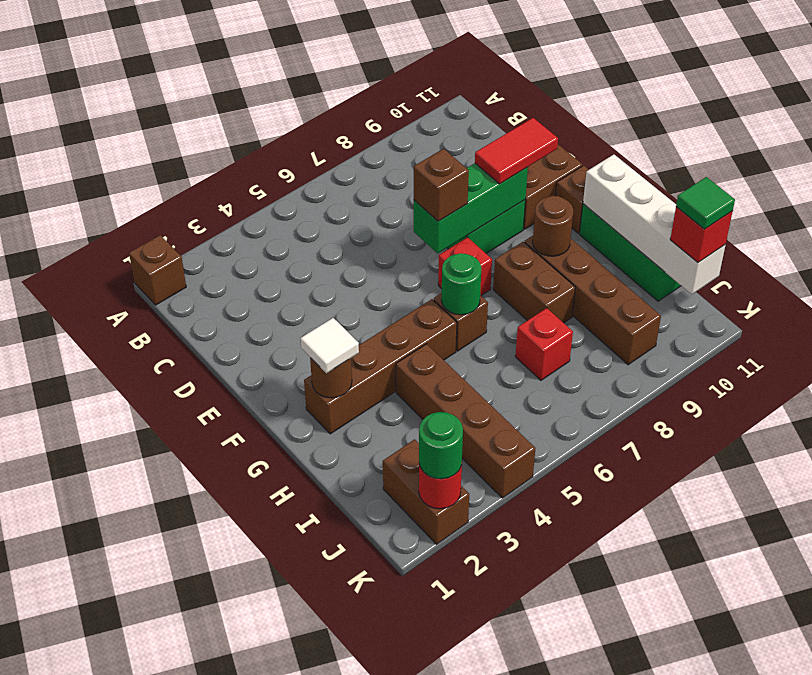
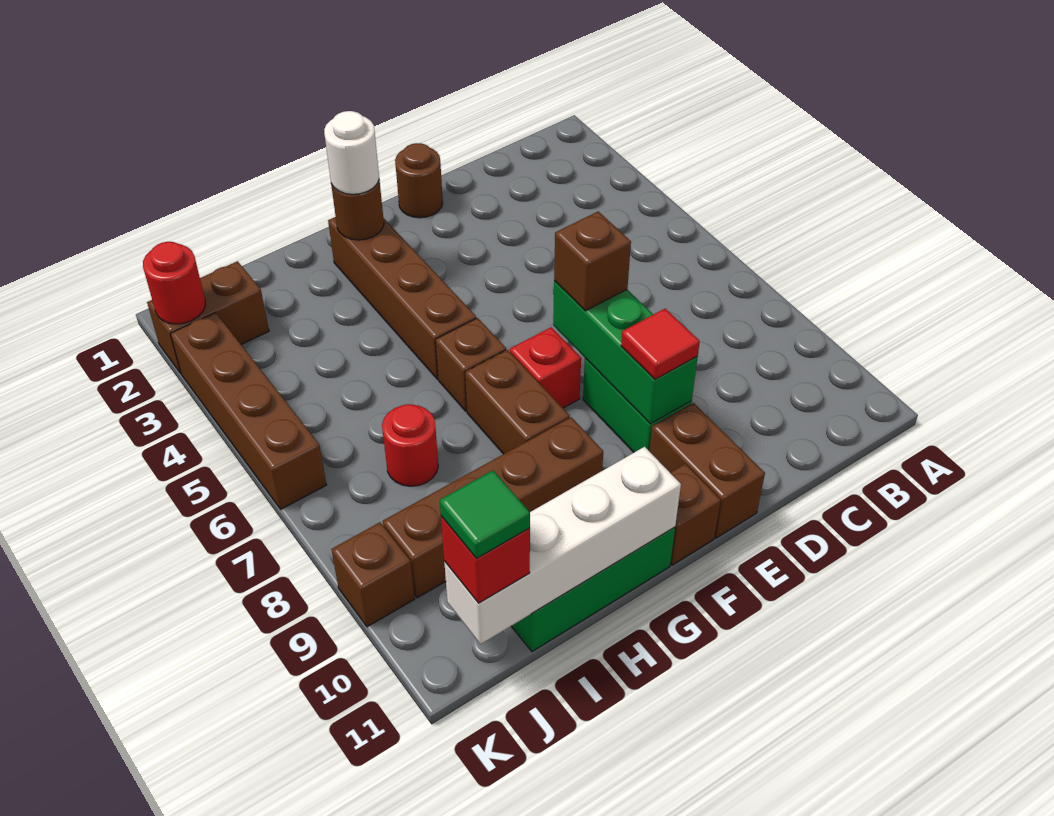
brown 1x1 brick [129,235,186,305] -> brown 1x1 brick moved to [331,522,415,627]
red 1x2 tile [475,118,558,184] -> red 1x1 tile [621,309,700,379]
white 1x1 tile [301,318,359,373] -> white 1x1 round brick [324,111,379,194]
green 1x1 round brick [441,253,481,315] -> none
brown 1x2 brick [493,242,575,323] -> brown 1x2 brick turned to [465,350,570,454]
brown 1x1 round brick [533,196,573,256] -> brown 1x1 round brick moved to [395,143,443,218]
brown 1x4 brick [396,344,536,498] -> brown 1x4 brick turned to [170,312,326,509]
red 1x1 brick [515,308,573,380] -> red 1x1 round brick [382,404,438,486]
green 1x1 round brick [419,412,463,479] -> none

